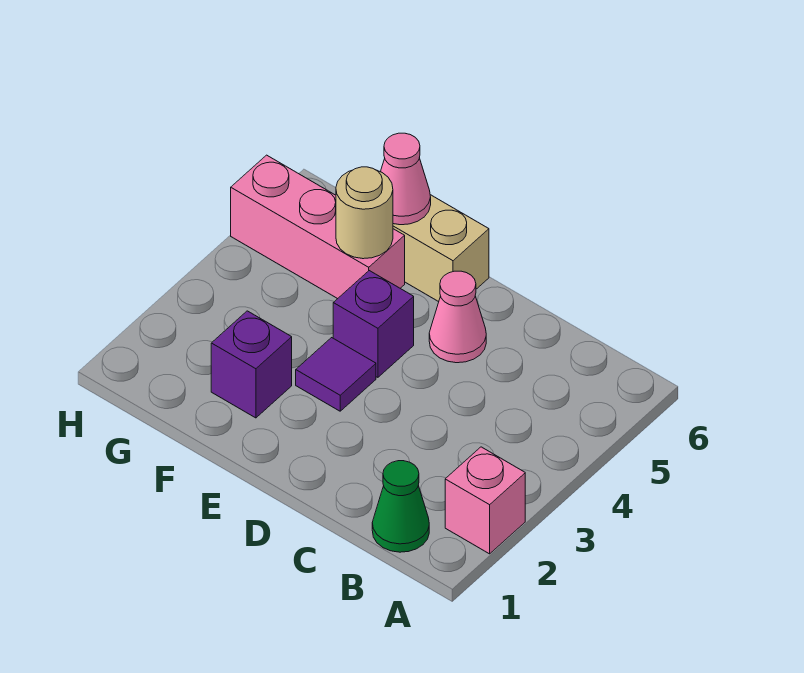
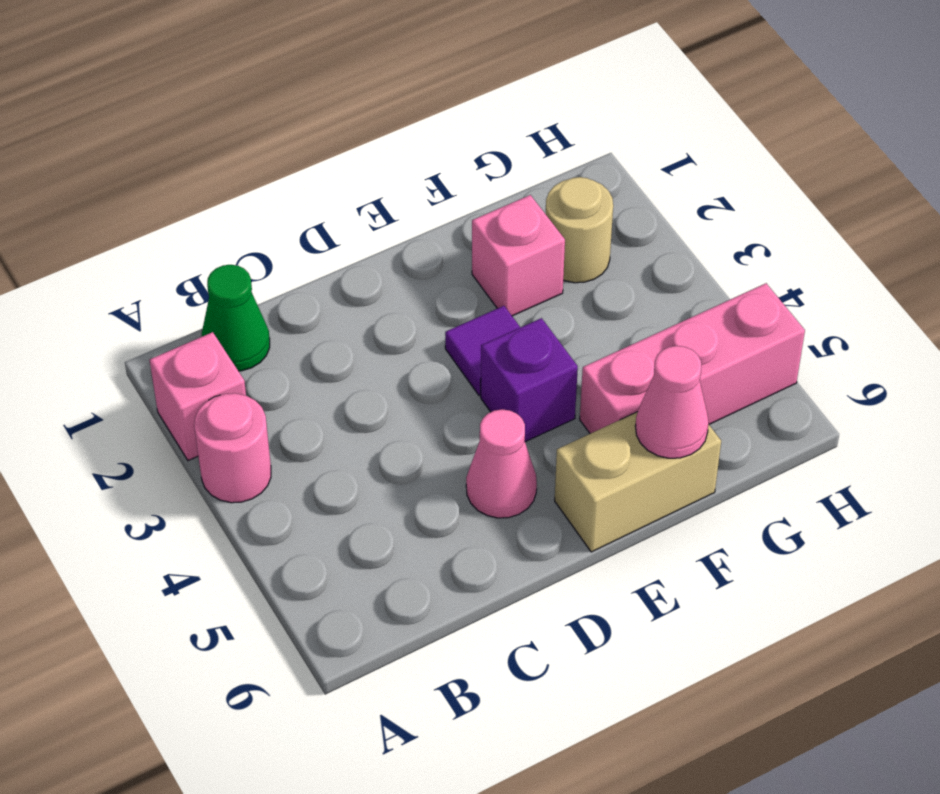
none -> pink 1x1 round brick [194,393,271,503]
purple 1x1 brick [211,311,292,418] -> pink 1x1 brick [472,195,565,316]
tan 1x1 round brick [336,167,393,259] -> tan 1x1 round brick moved to [546,177,613,283]

